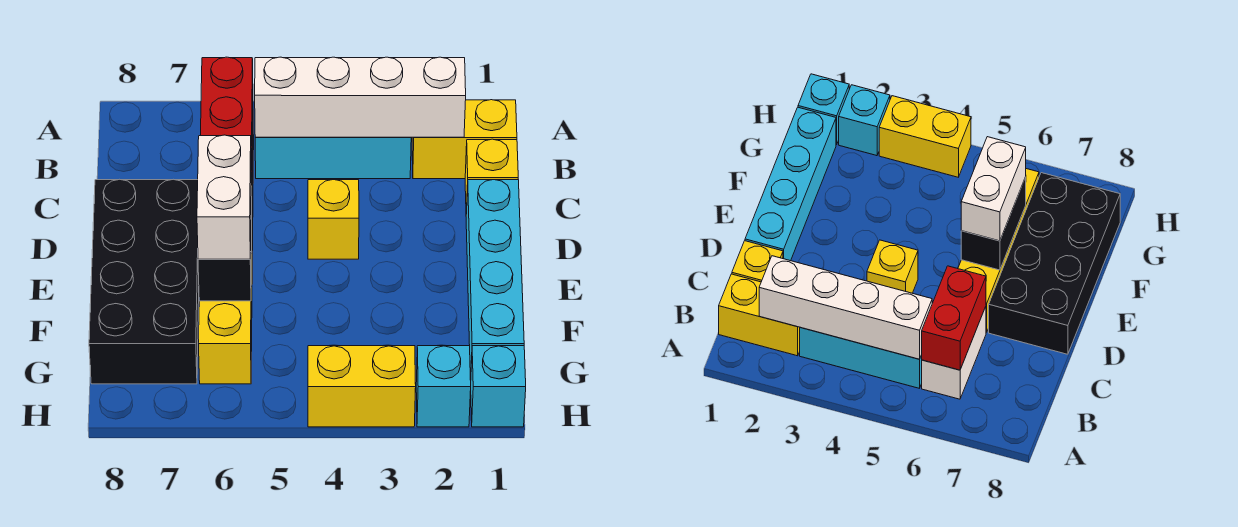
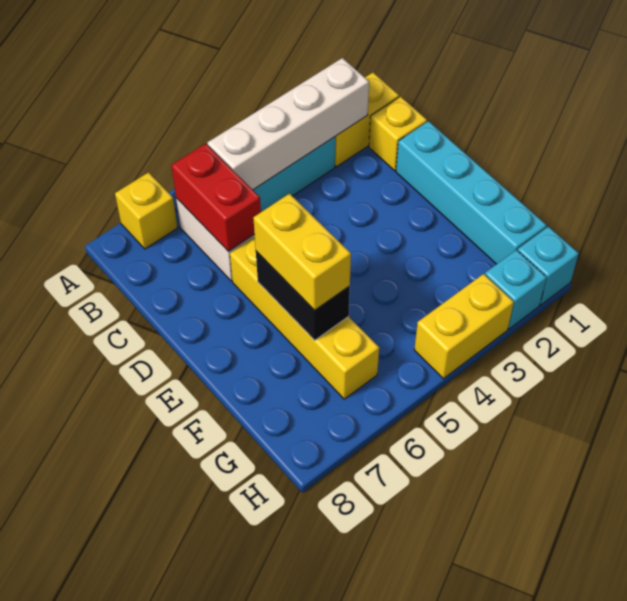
yellow 1x1 brick [308,180,359,259] -> yellow 1x1 brick moved to [115,172,178,249]
black 2x4 brick [89,179,199,384] -> none
white 1x2 brick [197,135,252,259] -> yellow 1x2 brick [253,194,351,310]

